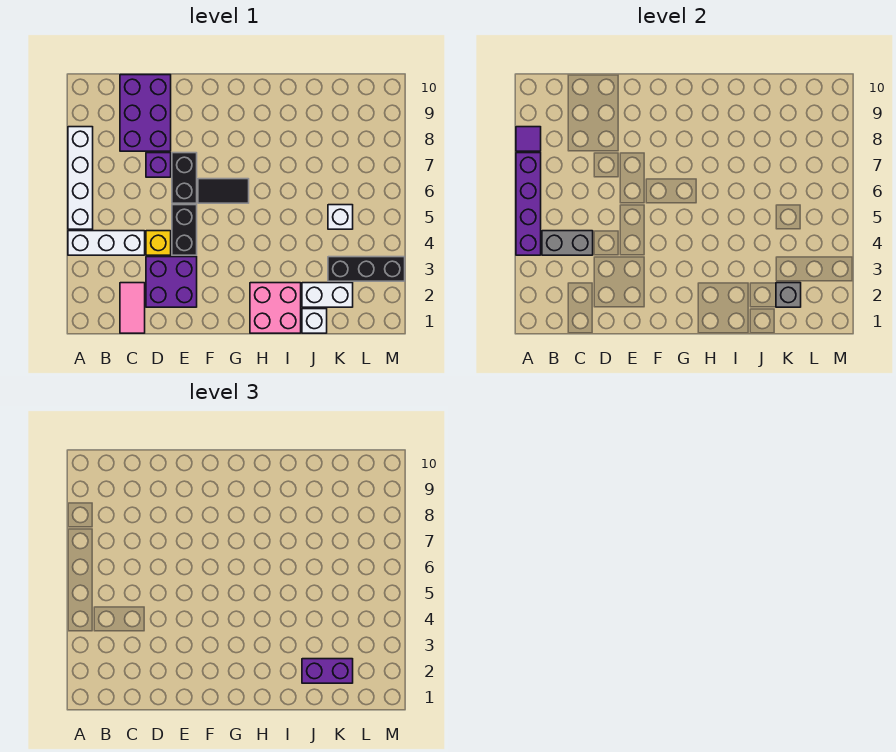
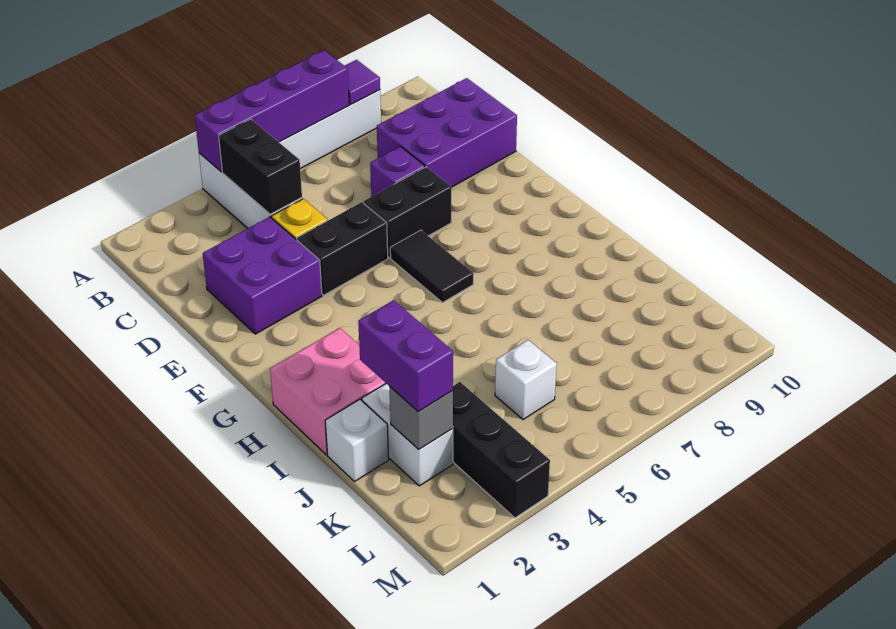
grey 1x2 brick [542,231,593,255] -> black 1x2 brick [219,119,302,214]
pink 1x2 tile [120,283,145,333] -> none

